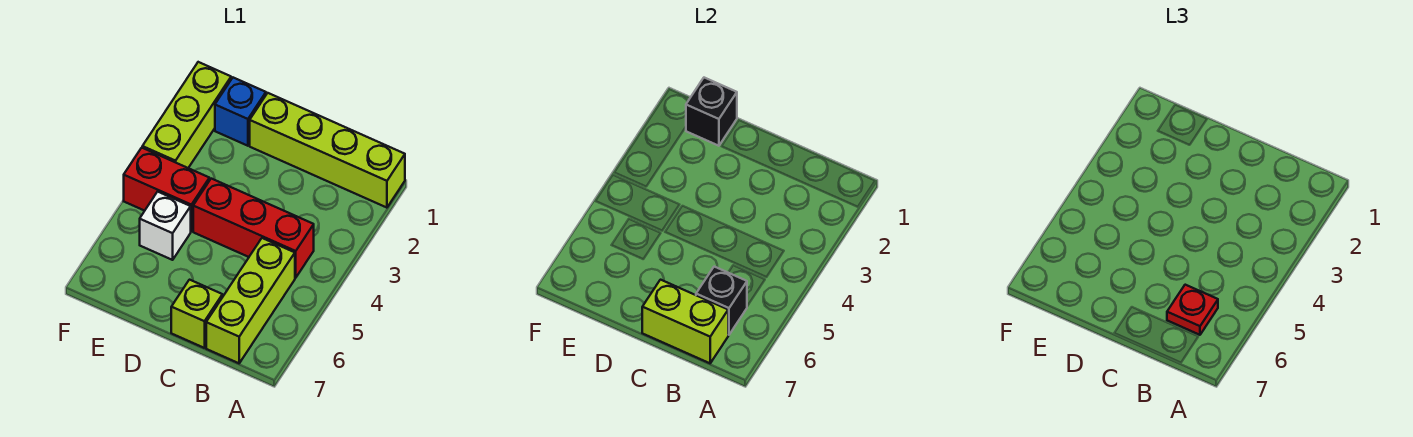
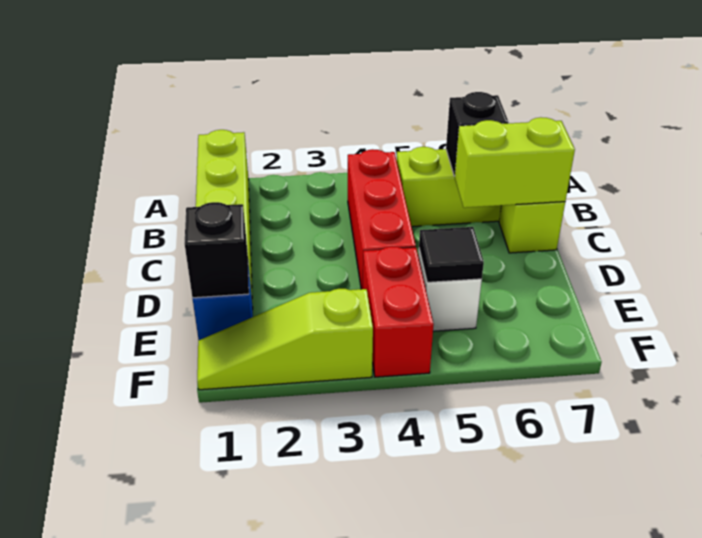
red 1x1 plate [1167,285,1218,335] -> none
lime 1x2 brick [642,280,728,363] -> lime 1x2 brick turned to [454,117,575,208]
none -> black 1x1 tile [419,227,484,282]
lime 1x3 brick [142,62,231,168] -> lime 1x3 slope [197,289,373,390]

